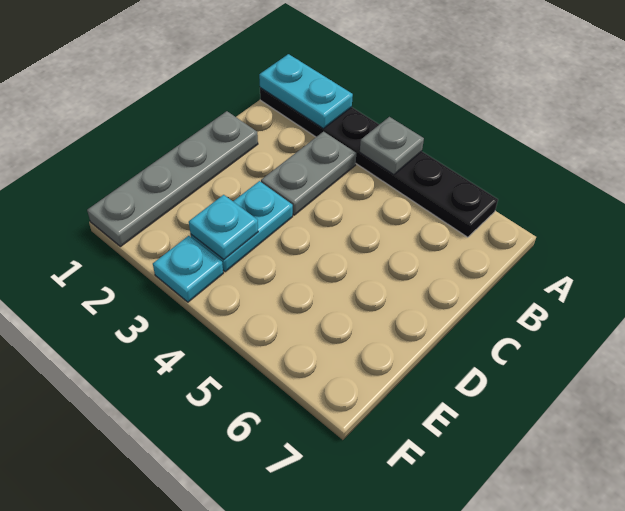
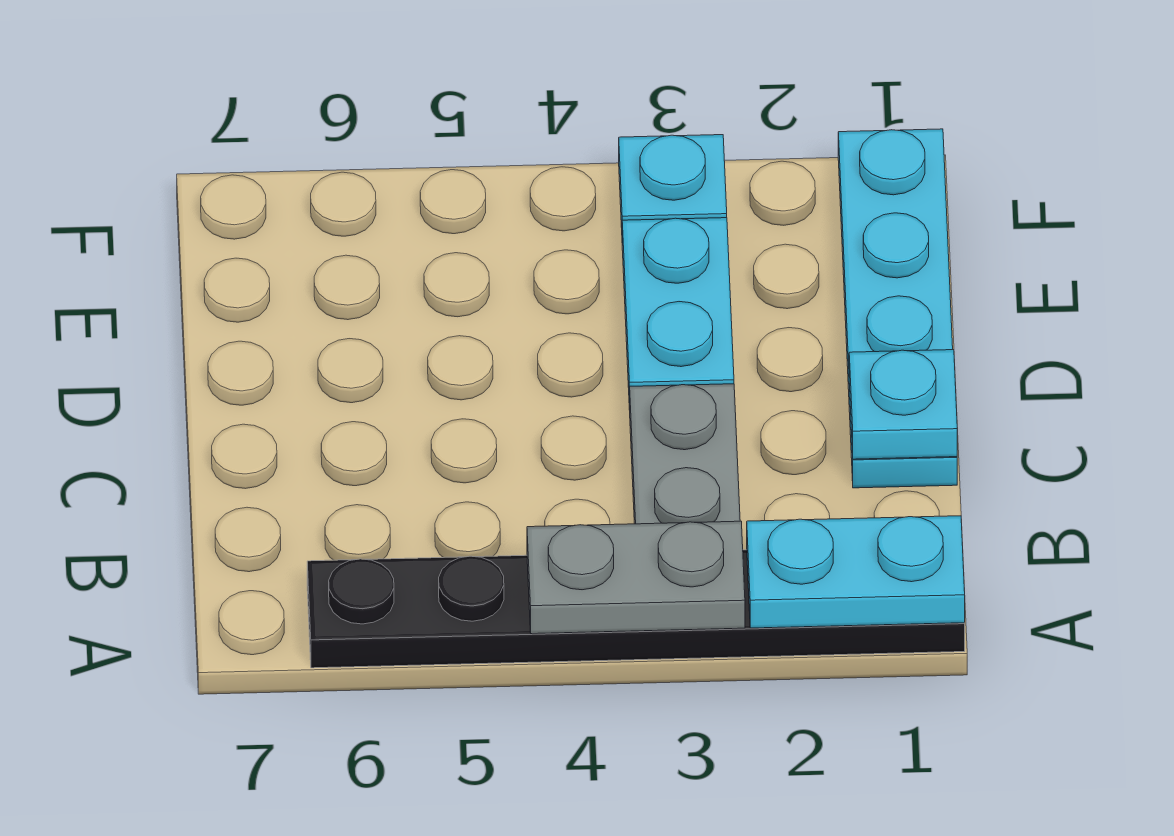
grey 1x1 plate [360,117,424,175] -> grey 1x2 plate [527,521,745,634]
grey 1x4 plate [87,111,258,247] -> cyan 1x4 plate [838,129,957,488]
cyan 1x1 plate [189,195,258,260] -> cyan 1x1 plate moved to [849,350,957,459]

